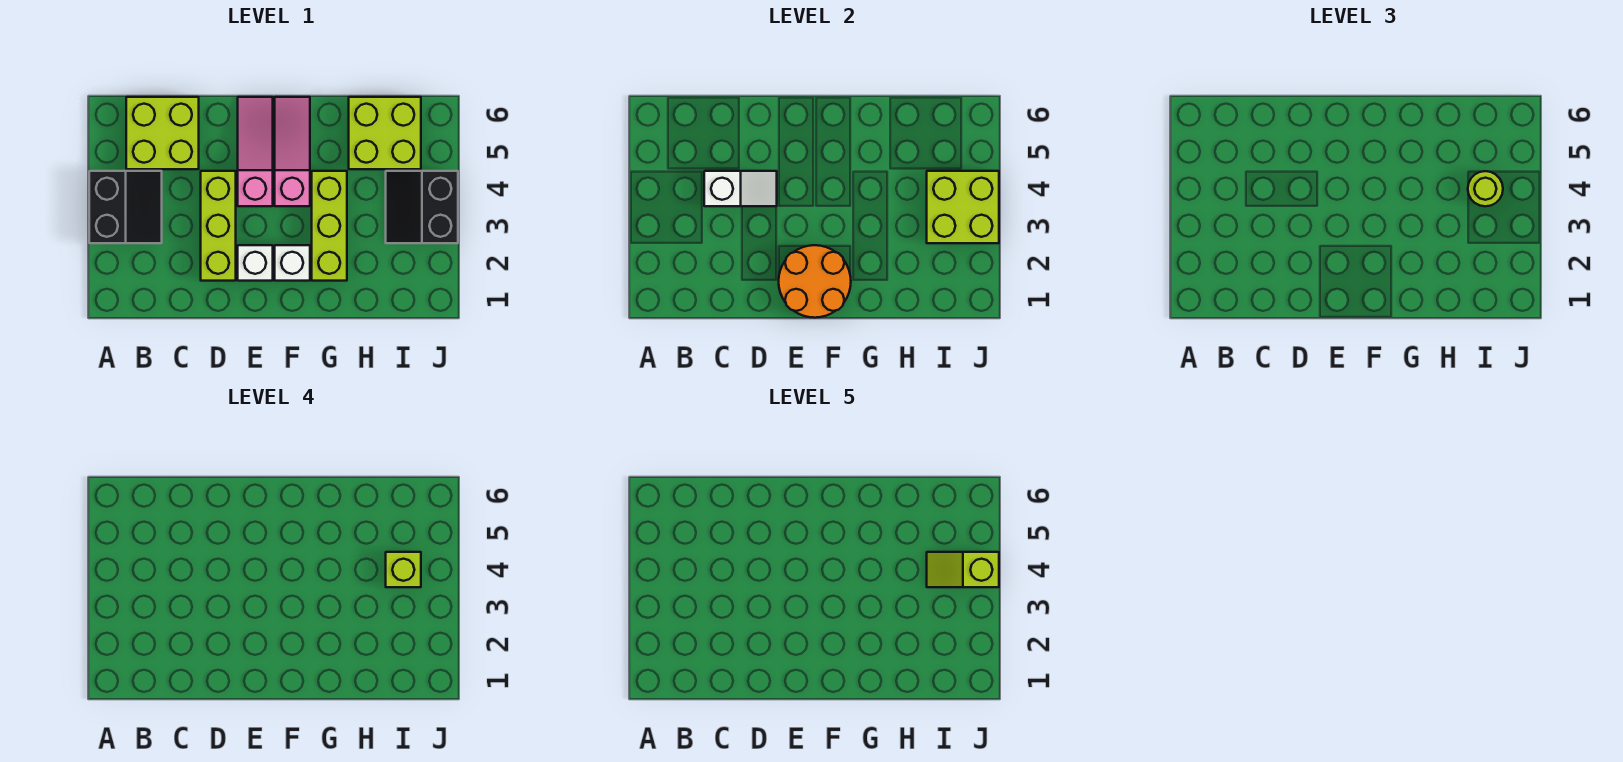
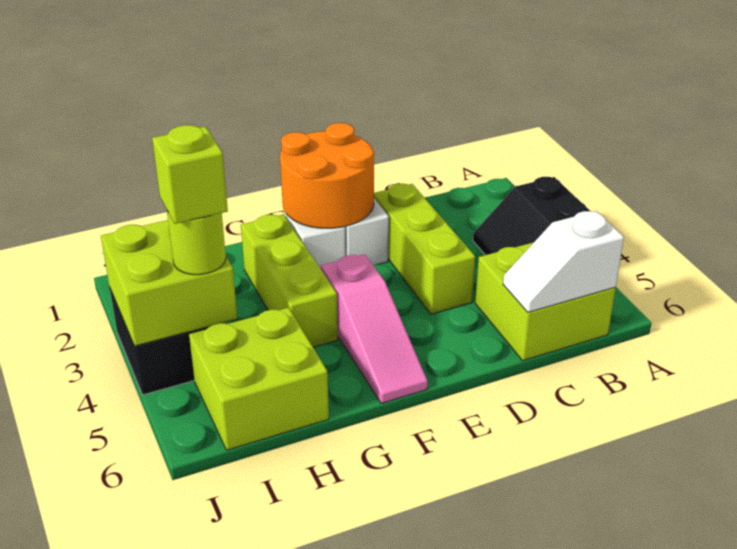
white 1x2 slope [704,171,777,206] -> white 1x2 slope moved to [503,211,624,312]
pink 1x3 slope [238,97,273,206] -> none
lime 1x2 slope [927,552,999,587] -> none

